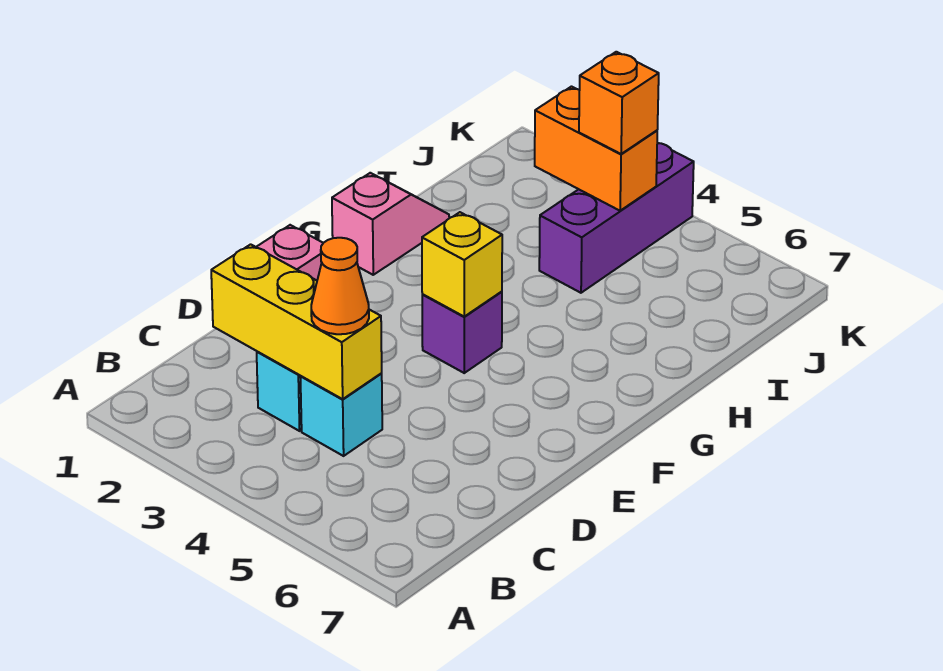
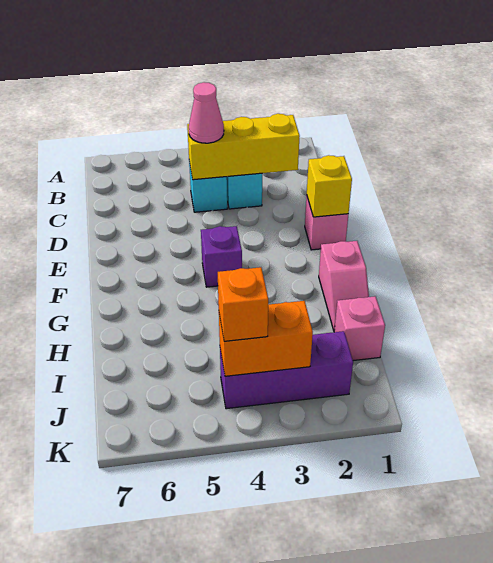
orange 1x1 cone [311,238,369,334] -> pink 1x1 cone [189,82,224,143]
yellow 1x1 brick [422,212,502,316] -> yellow 1x1 brick moved to [307,155,352,217]
none -> pink 1x1 brick [334,296,385,361]
purple 1x3 brick [539,143,694,293] -> purple 1x3 brick turned to [220,331,353,409]

